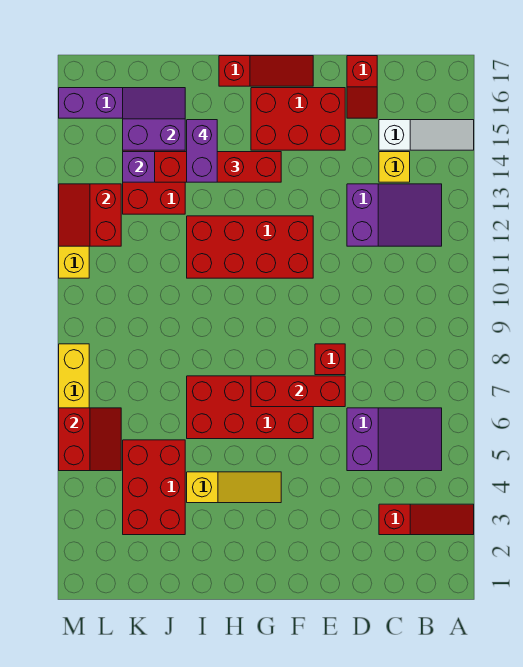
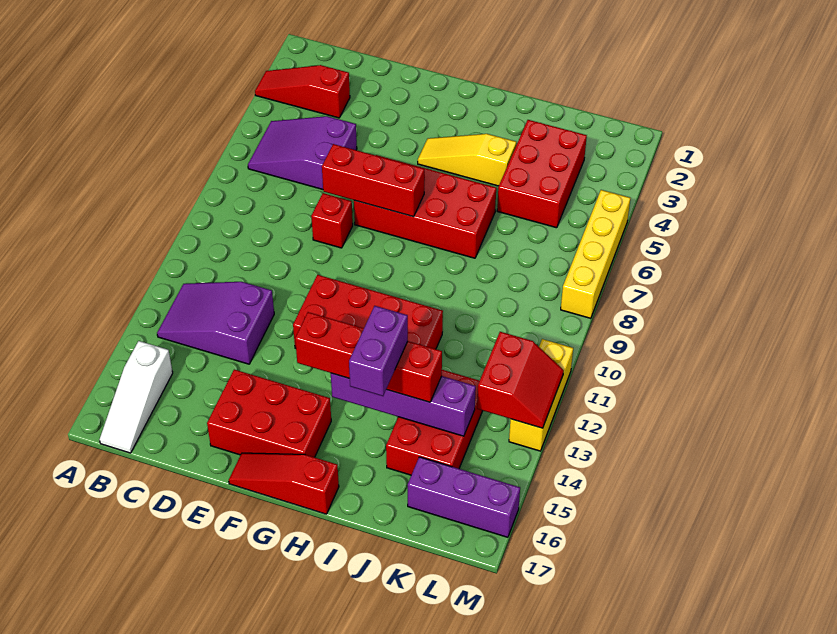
white 1x3 slope [379,120,474,150] -> white 1x3 slope turned to [100,341,173,453]
yellow 1x1 brick [379,152,410,182] -> none
red 1x2 slope [347,56,377,118] -> none
purple 2x2 slope [123,88,185,150] -> none
red 2x2 slope [59,408,121,471] -> none

